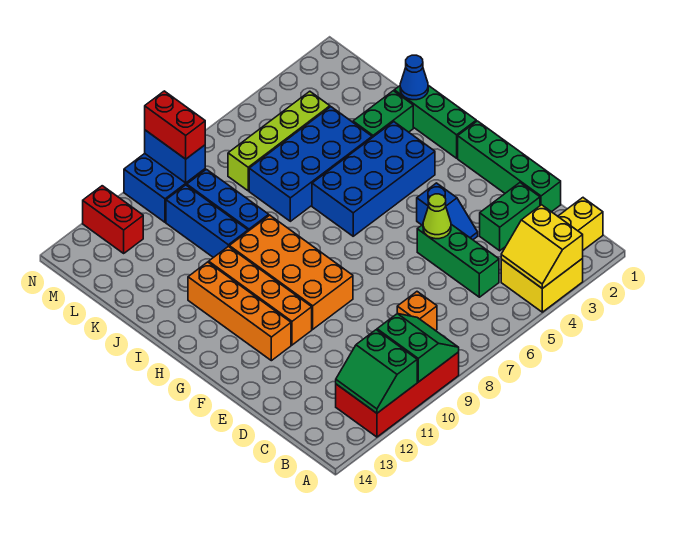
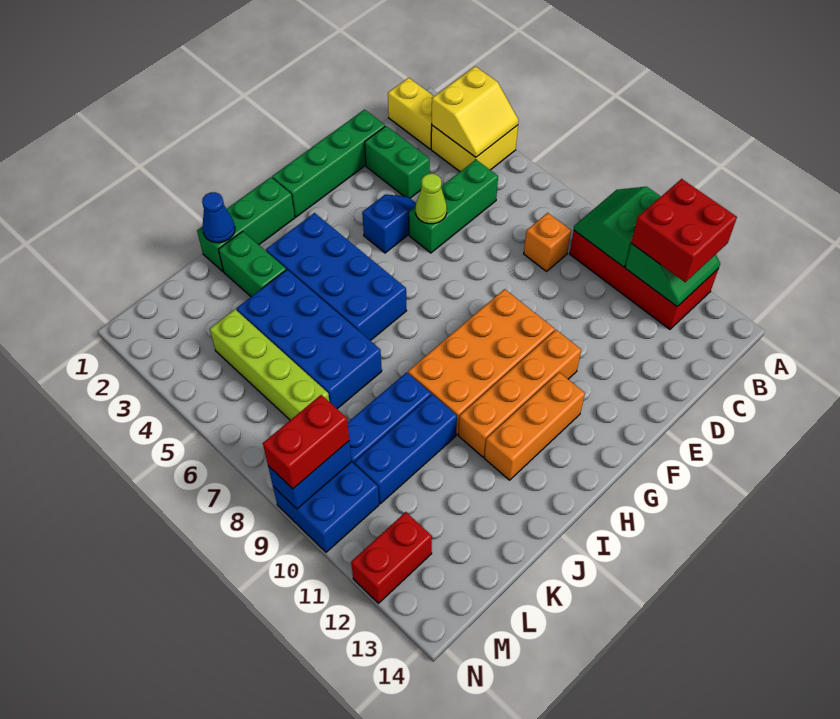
none -> red 2x2 brick [631,179,737,282]
orange 1x4 brick [188,262,291,361] -> orange 1x3 brick [484,372,585,480]

